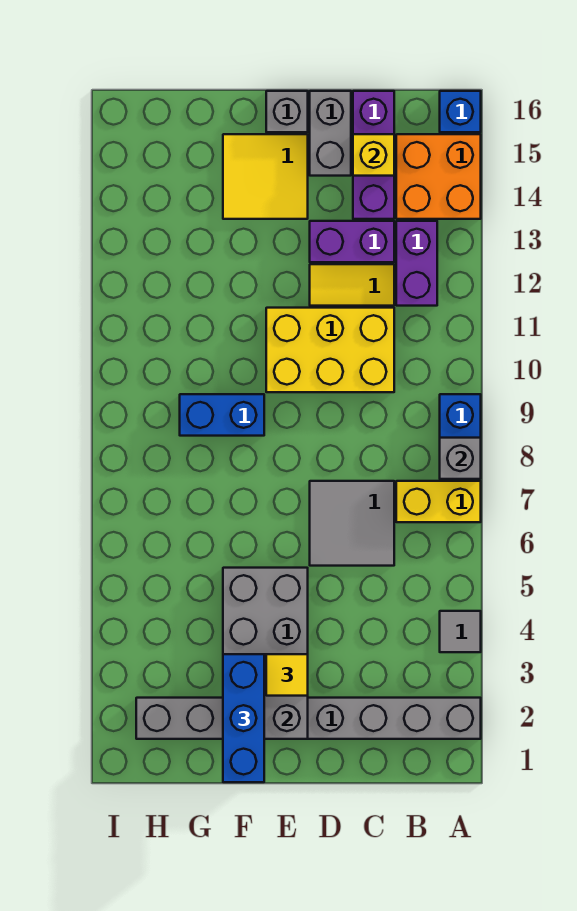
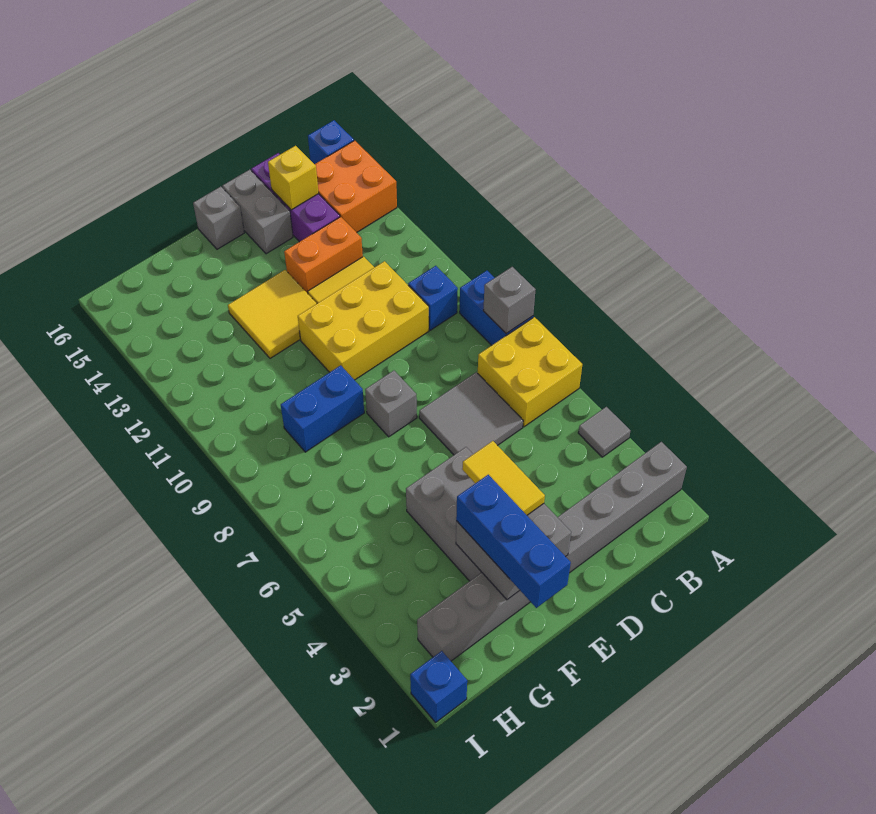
yellow 1x2 brick [396,481,481,522] -> yellow 2x2 brick [478,317,582,427]
none -> blue 1x1 brick [408,266,458,330]
purple 1x2 brick [396,221,437,306] -> none
purple 1x2 brick [310,221,394,262] -> orange 1x2 brick [284,217,363,293]
yellow 1x1 tile [266,654,308,696] -> yellow 1x2 tile [462,441,545,515]
none -> grey 1x1 brick [365,371,417,437]
yellow 2x2 tile [223,134,308,219] -> yellow 2x2 tile moved to [228,270,317,358]
none -> blue 1x1 brick [410,651,467,722]

